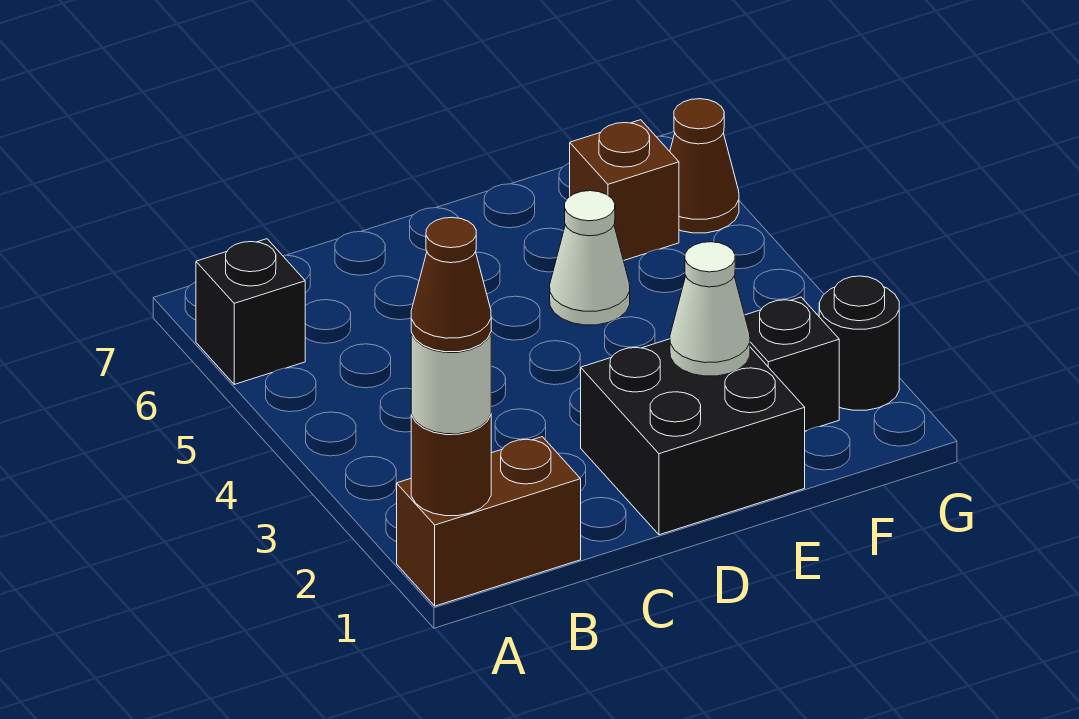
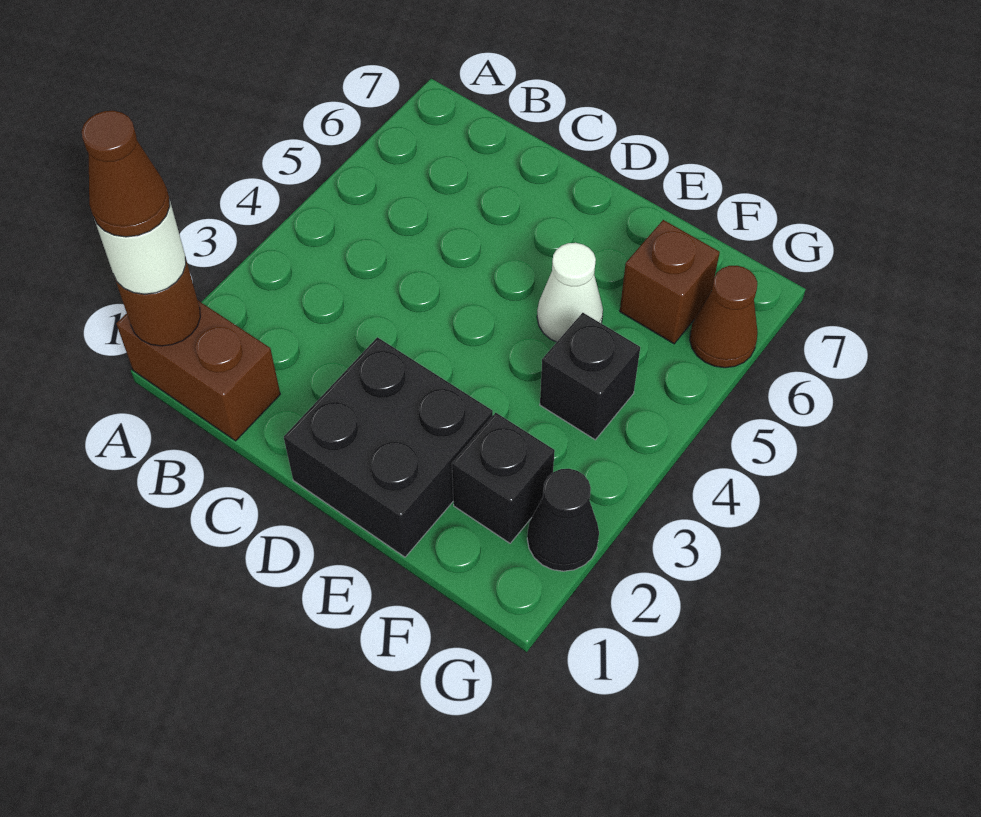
black 1x1 brick [196,239,305,384] -> black 1x1 brick moved to [540,313,640,440]
white 1x1 cone [670,242,750,376] -> none
black 1x1 round brick [819,276,899,410] -> black 1x1 cone [527,469,599,571]

